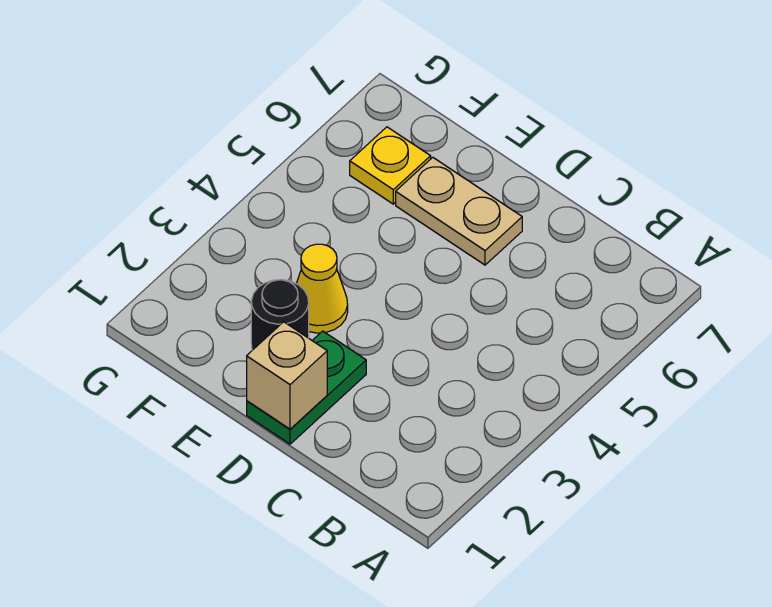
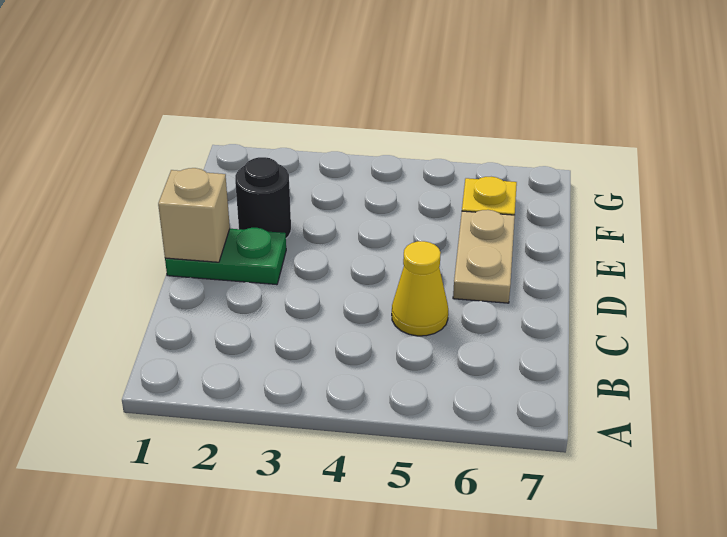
yellow 1x1 cone [296,244,348,333] -> yellow 1x1 cone moved to [392,241,448,336]

